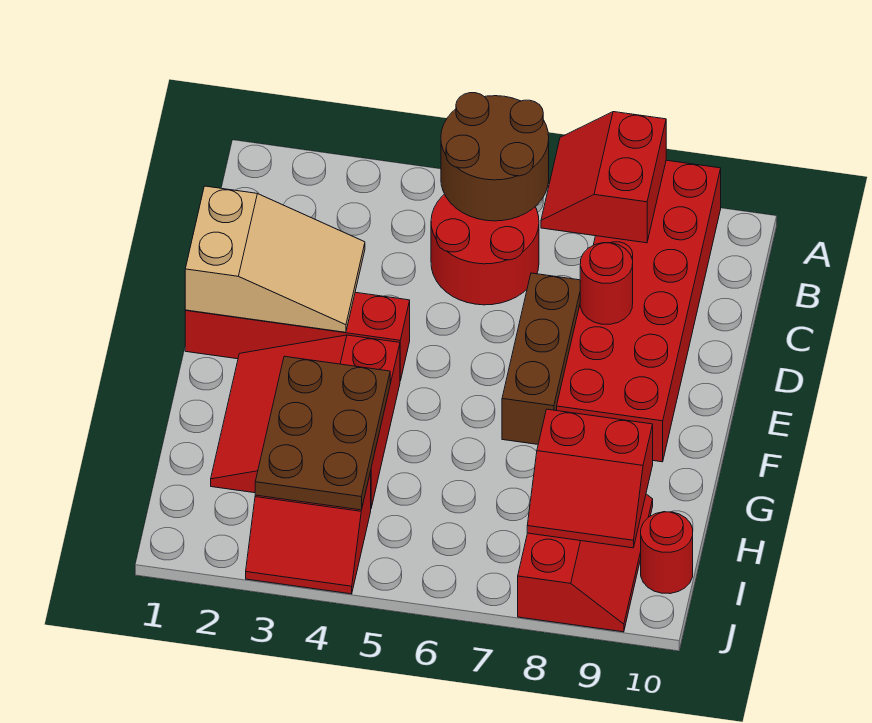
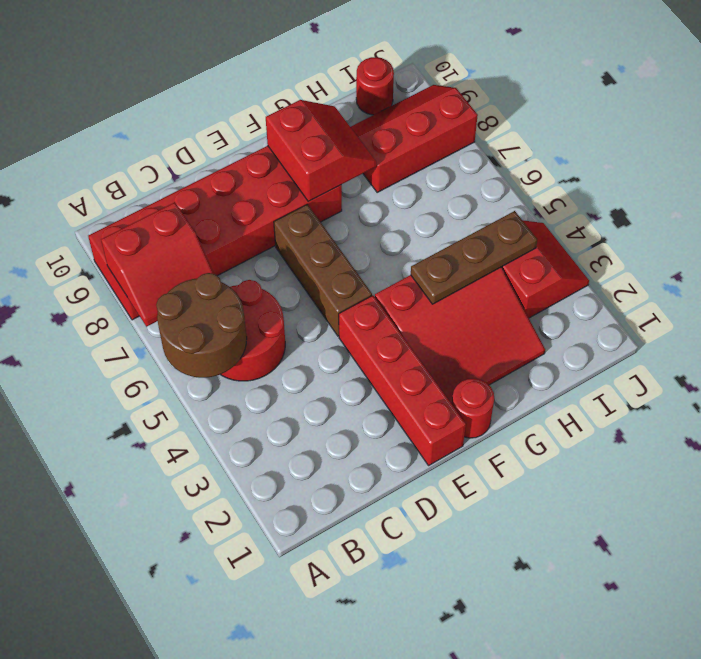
tan 2x3 slope [185,186,365,332] -> none
brown 1x3 brick [502,273,580,444] -> brown 1x3 brick turned to [274,204,372,336]
red 1x1 round brick [580,243,633,324] -> red 1x1 round brick moved to [452,379,494,438]
brown 2x3 plate [255,356,390,510] -> brown 1x3 plate [411,211,537,304]
red 2x2 slope [527,409,653,548] -> red 2x2 slope moved to [266,100,376,201]

